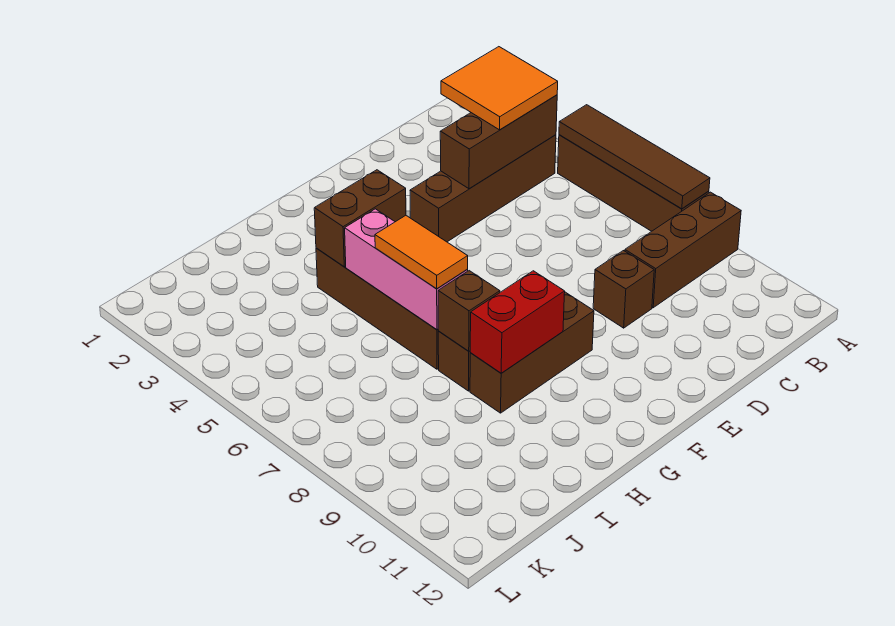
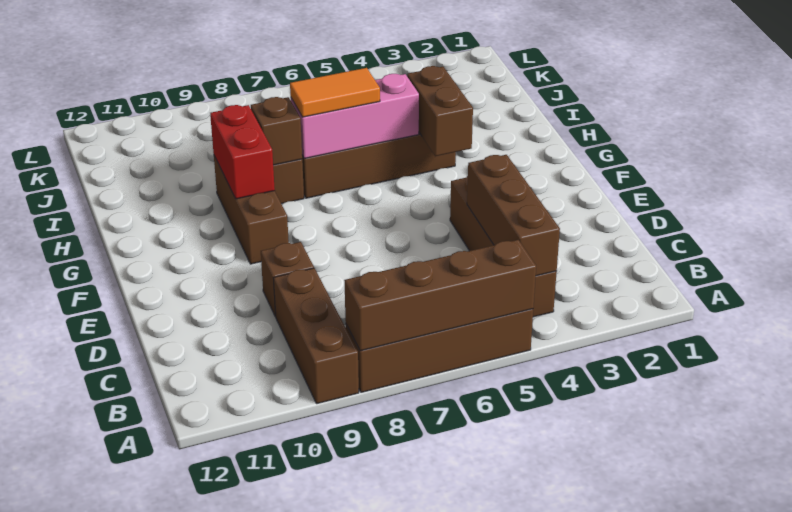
brown 1x4 tile [559,105,710,209] -> brown 1x4 brick [344,240,536,351]
orange 2x2 tile [441,47,558,130] -> none

